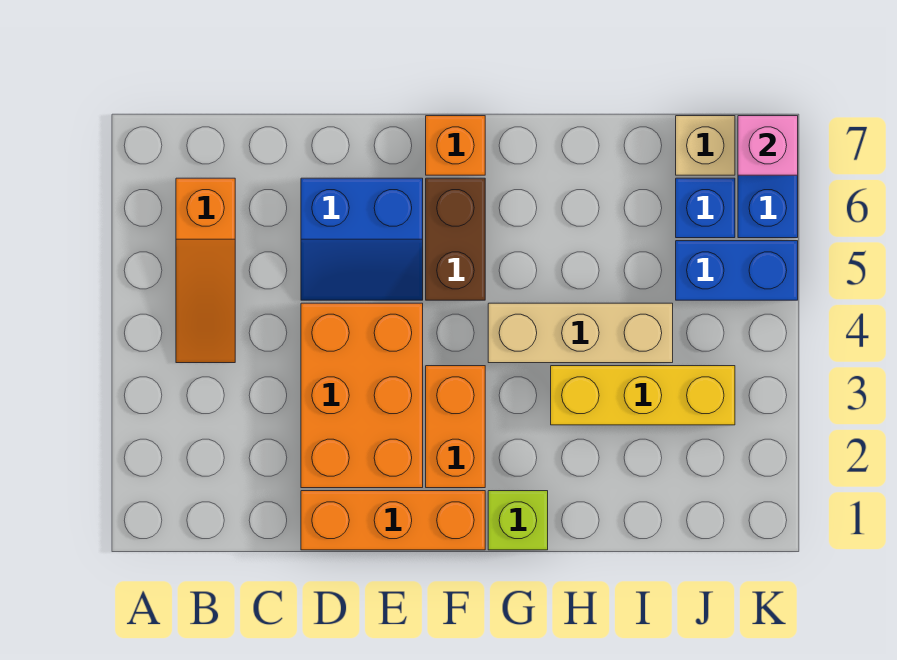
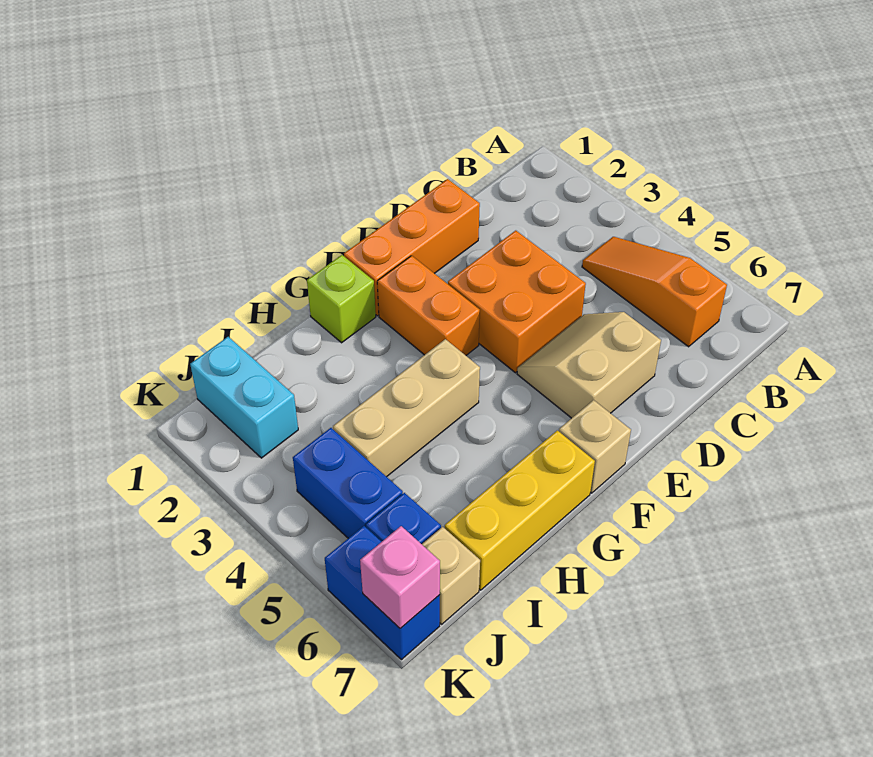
orange 2x3 brick [301,303,423,488] -> orange 2x2 brick [448,231,586,373]
blue 2x2 slope [301,178,423,300] -> tan 2x2 slope [517,312,661,418]
brown 1x2 brick [426,178,485,300] -> none
orange 1x1 brick [426,116,485,175] -> tan 1x1 brick [559,400,631,493]
yellow 1x3 brick [551,366,735,425] -> yellow 1x3 brick moved to [445,430,595,590]
none -> cyan 1x2 brick [190,337,298,458]
blue 1x2 brick [676,241,798,300] -> blue 1x2 brick turned to [293,428,403,538]

